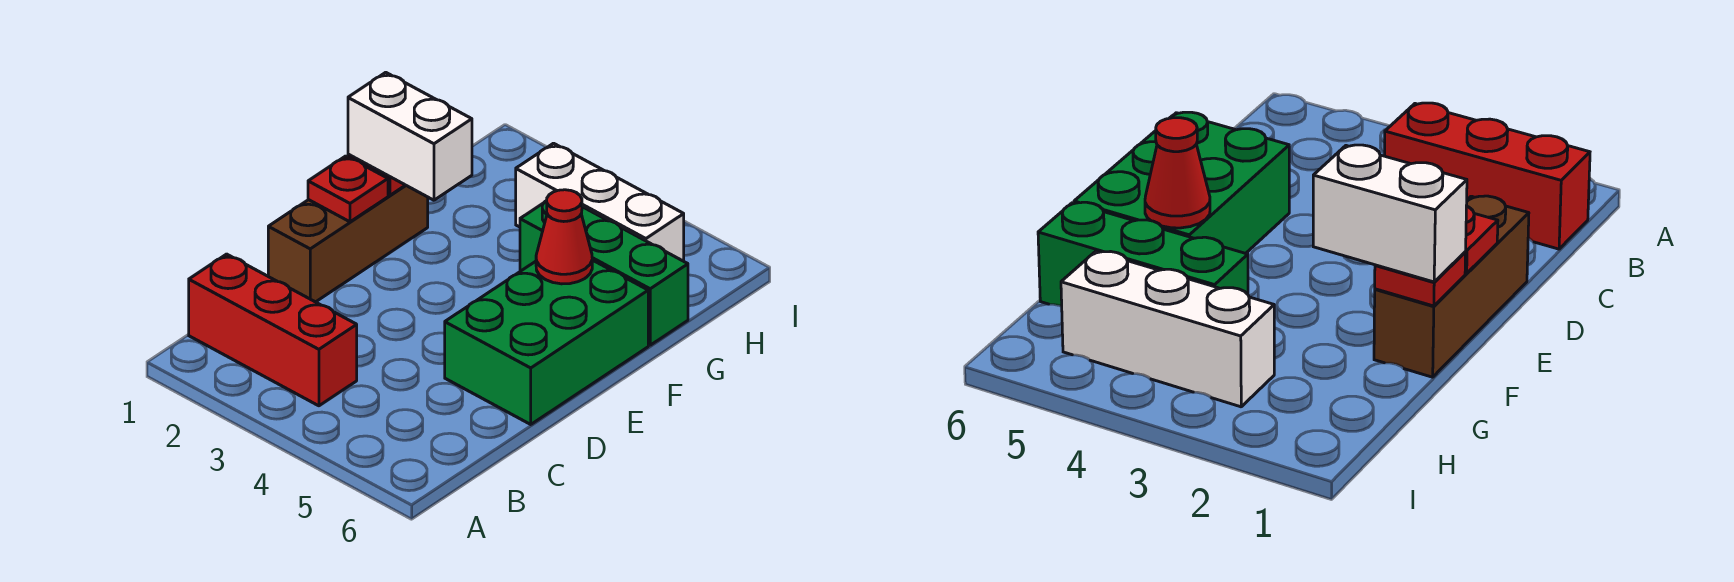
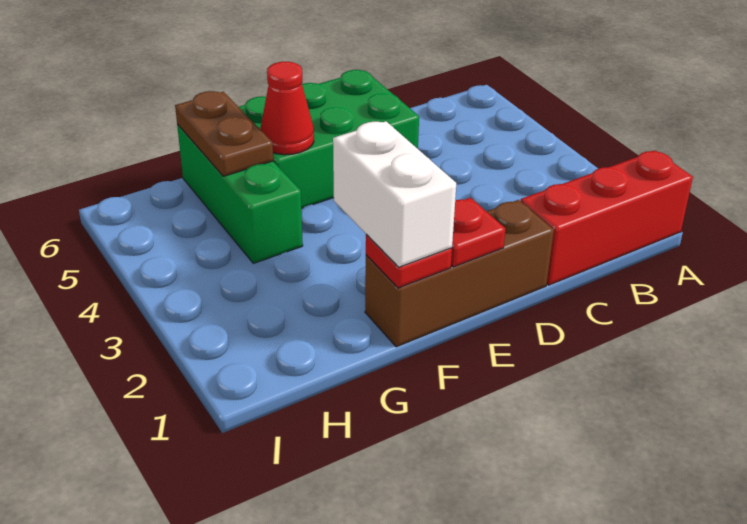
red 1x3 brick [189,254,357,406] -> red 1x3 brick turned to [521,150,693,285]
none -> brown 1x2 plate [175,91,273,176]
white 1x3 brick [516,143,684,261] -> none

